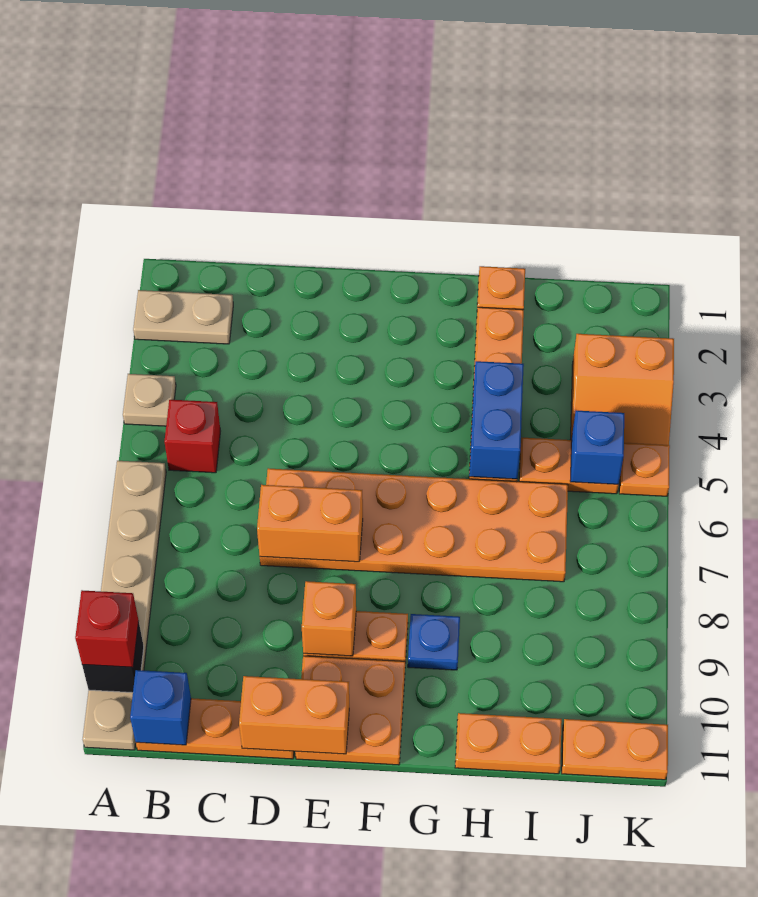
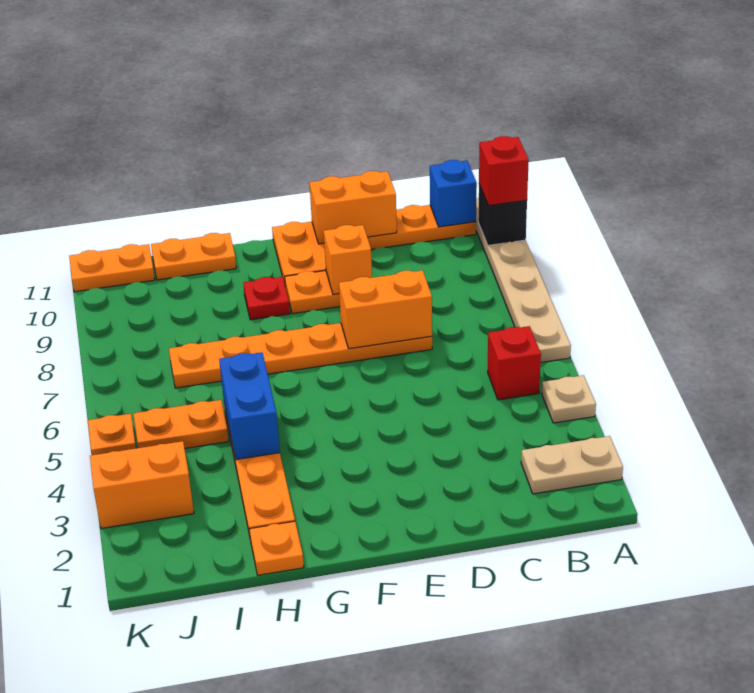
orange 2x6 plate [260,468,568,582] -> orange 1x6 plate [169,323,432,388]
blue 1x1 plate [408,614,460,670] -> red 1x1 plate [243,277,290,320]
blue 1x1 brick [570,411,624,484] -> none

